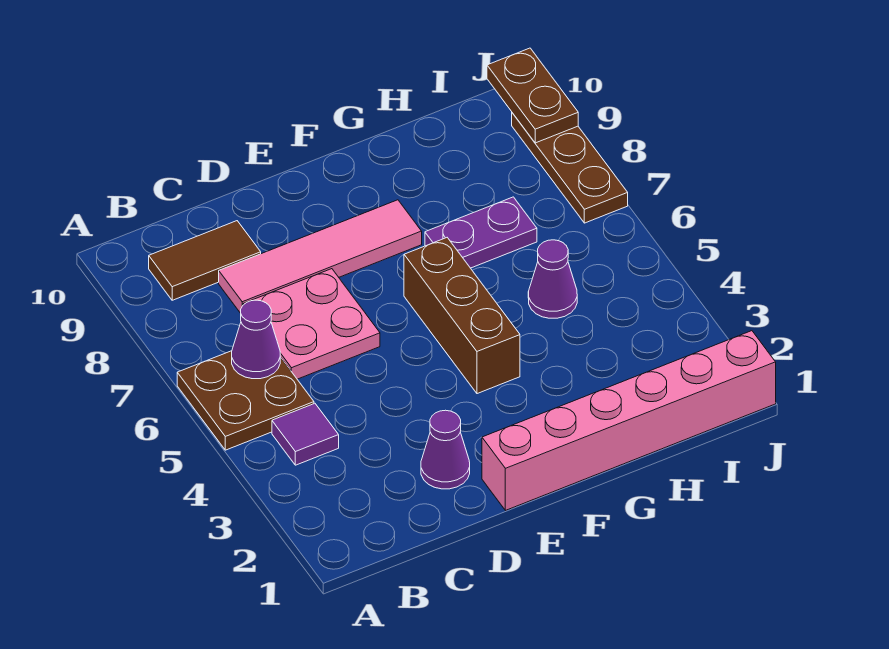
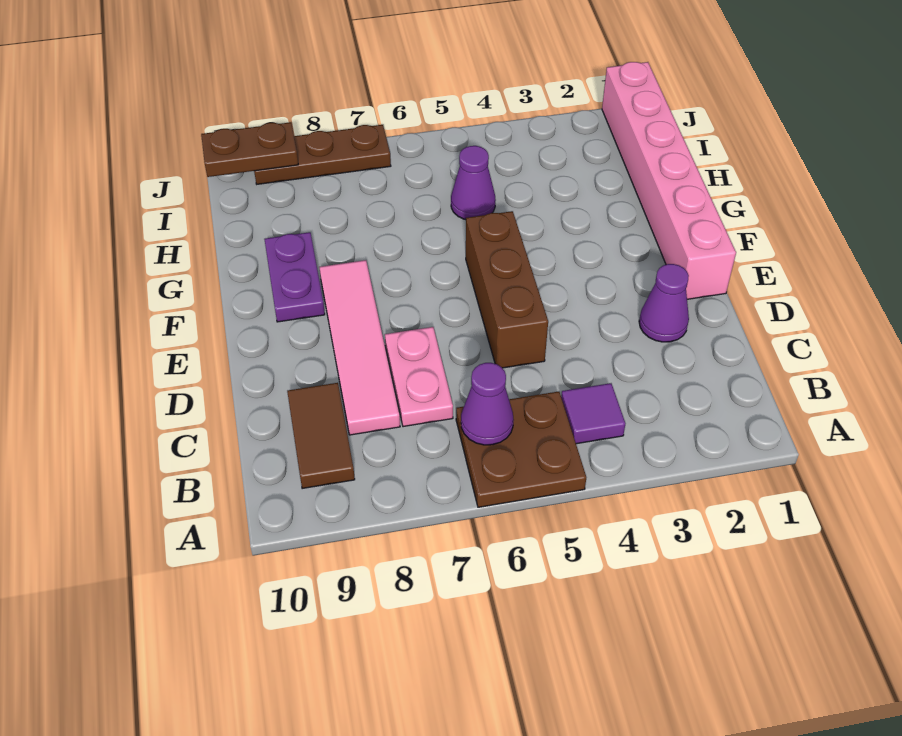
pink 2x2 plate [243,269,380,379] -> pink 1x2 plate [385,327,453,427]
brown 1x3 brick [404,238,520,394] -> brown 1x3 brick turned to [466,211,548,368]
purple 1x2 plate [425,197,537,268] -> purple 1x2 plate moved to [264,232,325,322]

